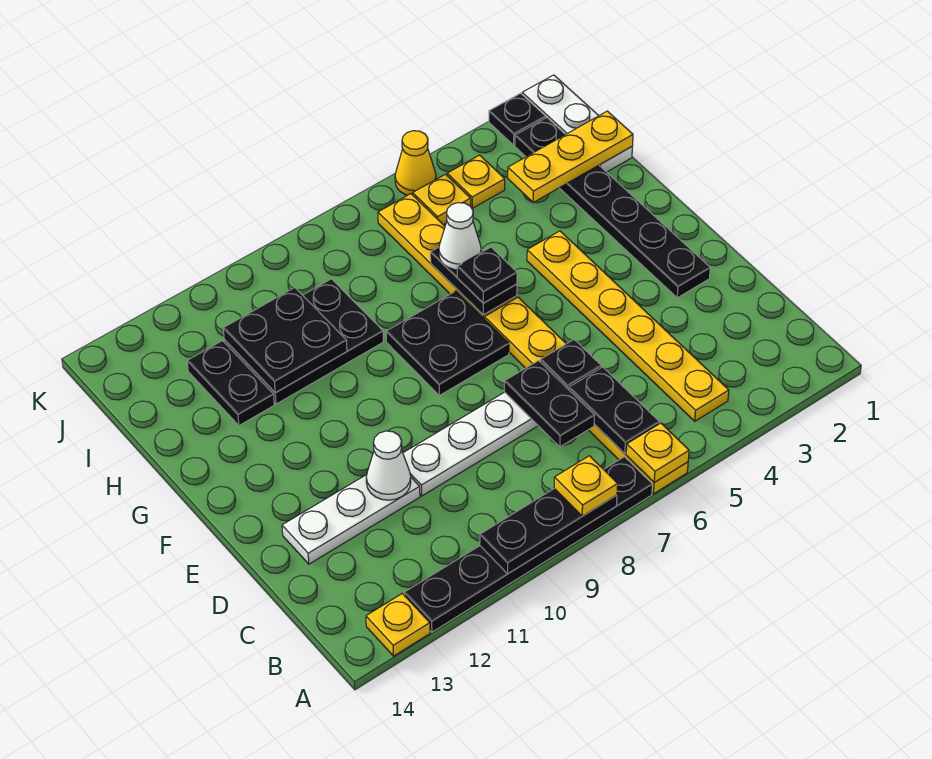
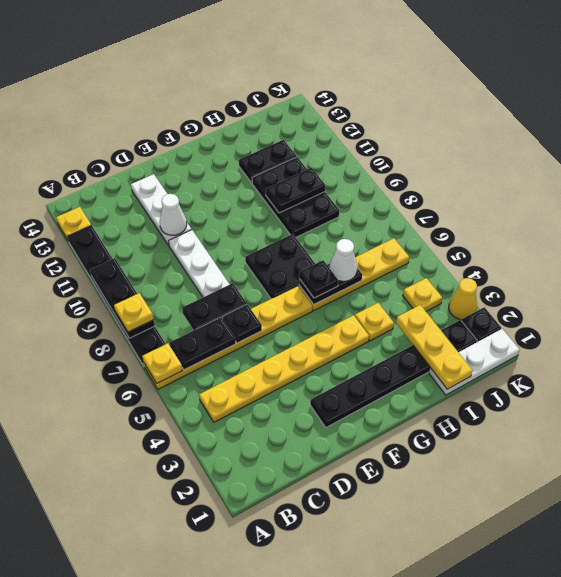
black 2x2 plate [223,288,347,393] -> black 1x2 plate [266,168,325,213]
yellow 1x1 plate [413,174,471,225] -> yellow 1x1 plate moved to [355,303,394,341]
yellow 1x1 cone [395,131,436,195] -> yellow 1x1 cone moved to [449,278,477,320]

